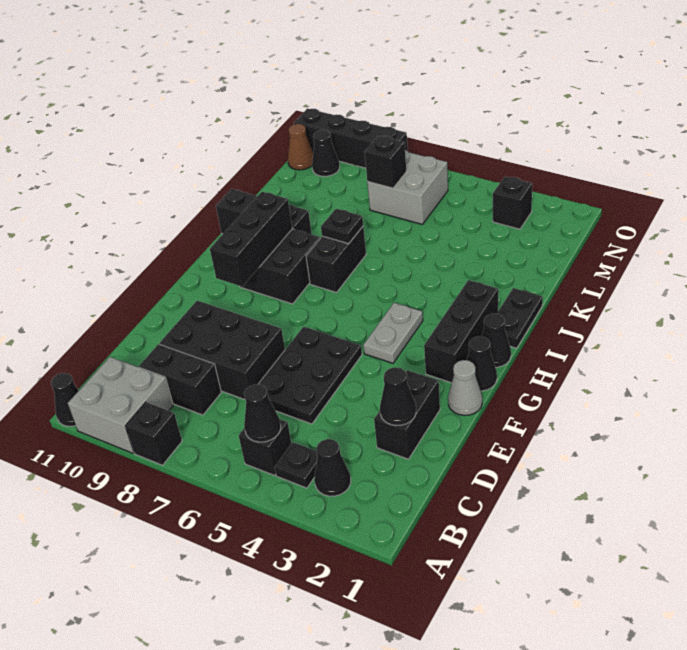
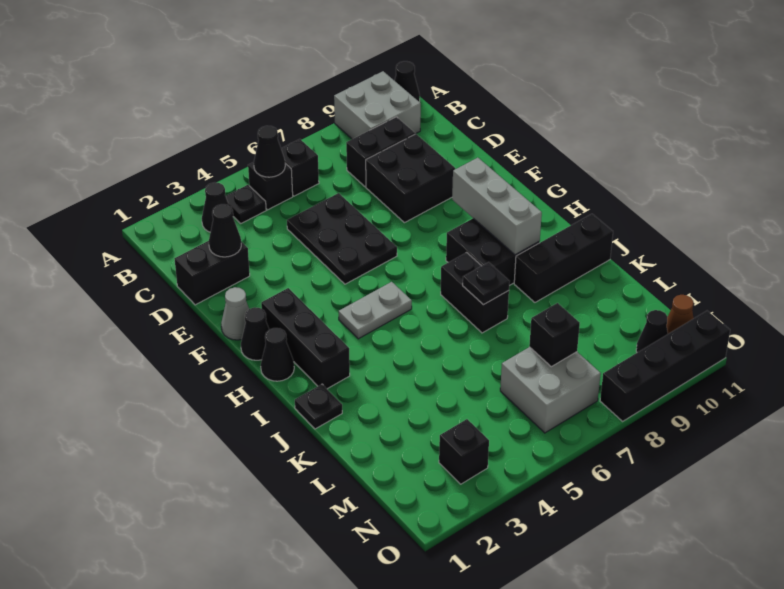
black 1x1 brick [126,402,182,465] -> black 1x1 brick moved to [281,139,319,196]
black 1x2 brick [374,370,440,459] -> black 1x2 brick turned to [175,241,250,305]
black 2x3 brick [159,301,285,400] -> black 2x2 brick [366,134,455,223]
grey 1x2 plate [363,303,423,363] -> grey 1x2 plate turned to [339,282,412,339]
black 1x3 brick [210,192,292,286] -> grey 1x3 brick [452,157,542,255]
black 1x2 plate [497,288,543,348] -> black 1x1 plate [295,384,342,429]

